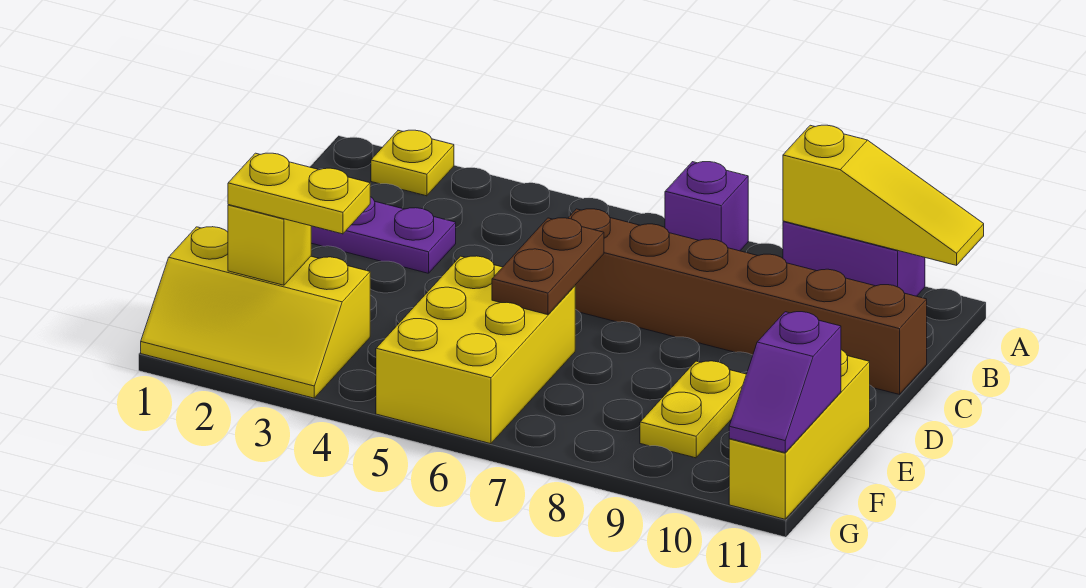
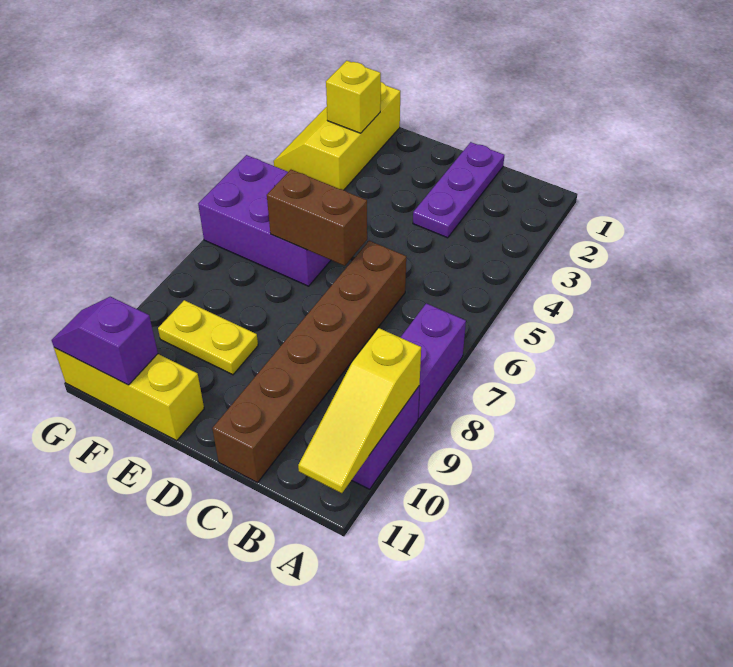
yellow 1x1 plate [371,130,454,196] -> none
purple 1x1 brick [665,162,748,251] -> purple 1x2 brick [400,303,466,419]
brown 1x2 plate [492,218,604,315] -> brown 1x2 brick [267,170,367,266]
yellow 2x3 brick [376,256,575,444] -> purple 2x3 brick [198,155,331,286]
yellow 1x2 plate [228,153,370,234] -> none

